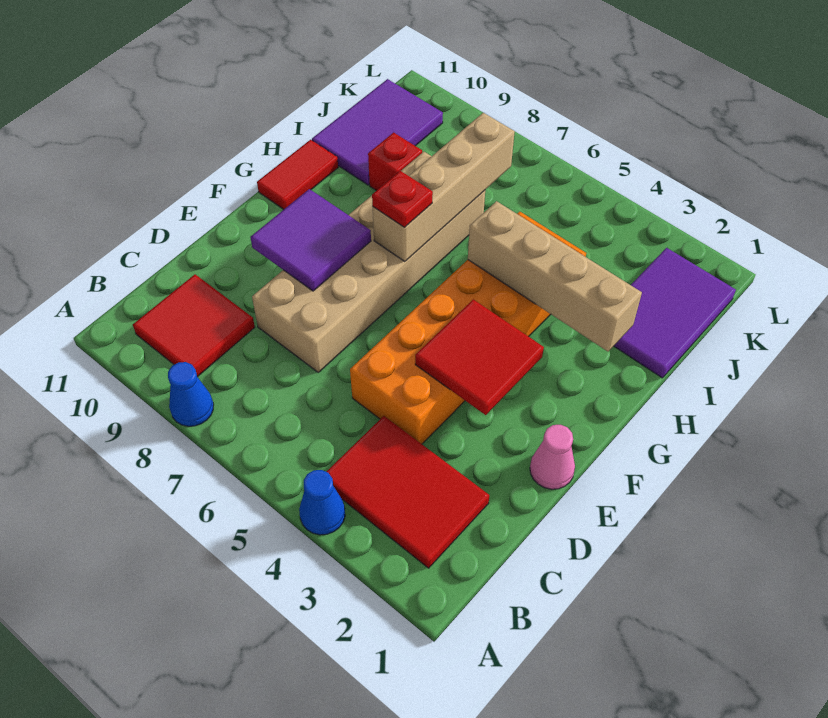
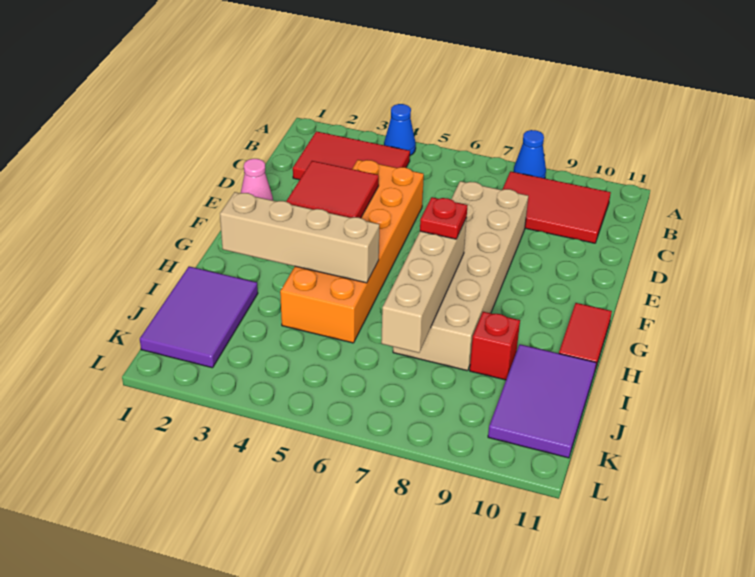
red 2x2 tile [133,274,255,377] -> red 2x3 tile [502,171,611,243]
purple 2x2 tile [250,189,371,291] -> none

